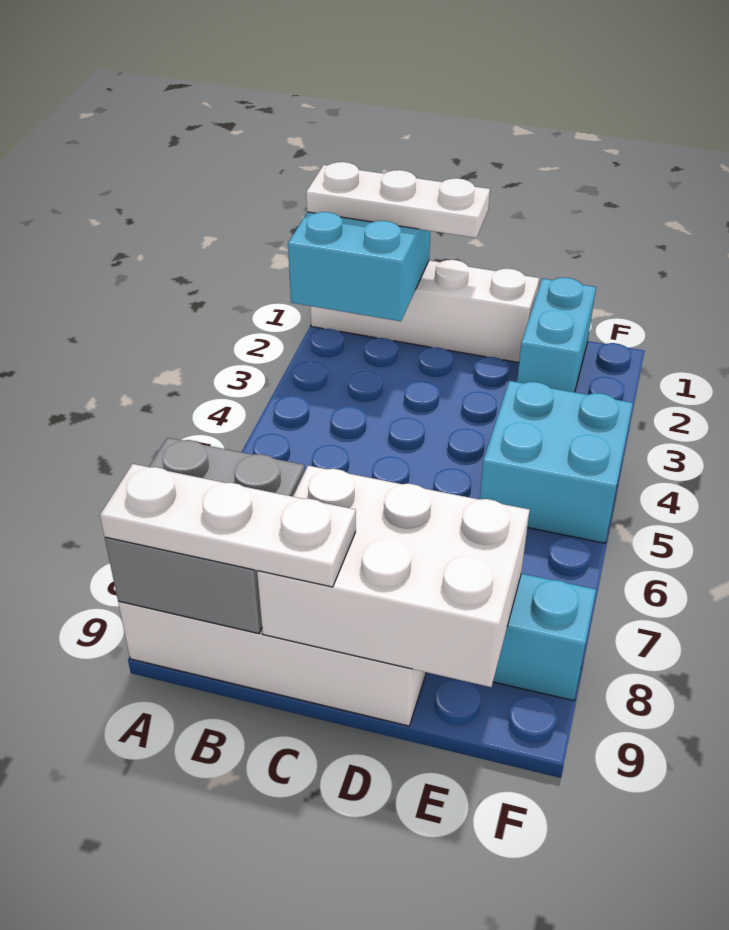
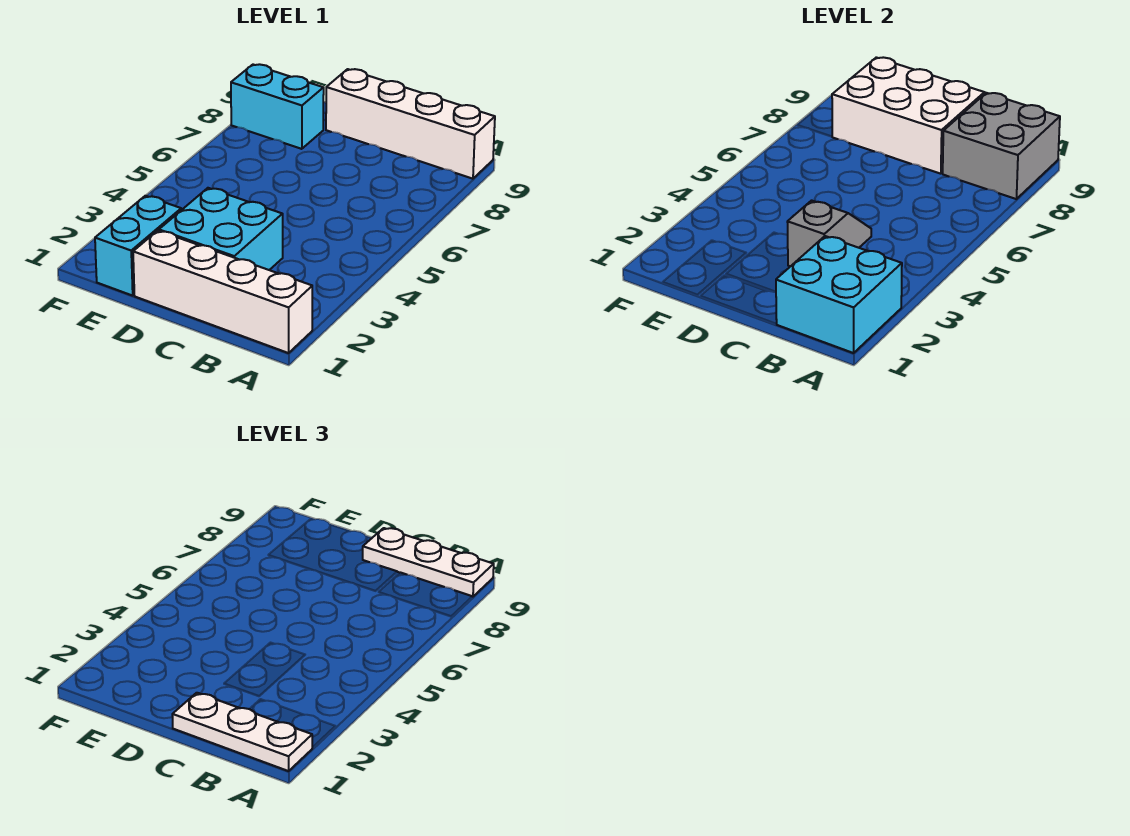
none -> grey 1x2 slope [787,200,871,266]
cyan 2x2 brick [480,381,633,543] -> cyan 2x2 brick moved to [159,188,283,270]

